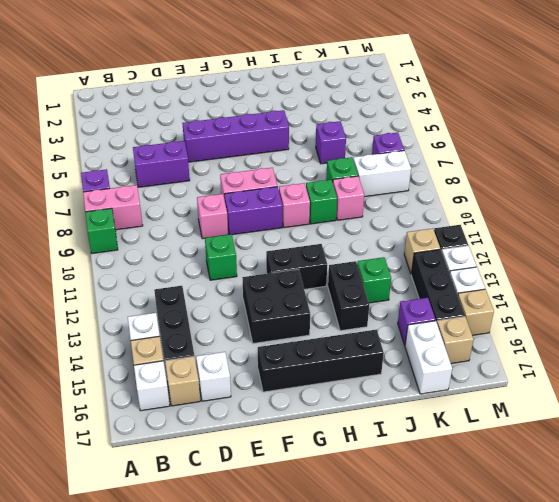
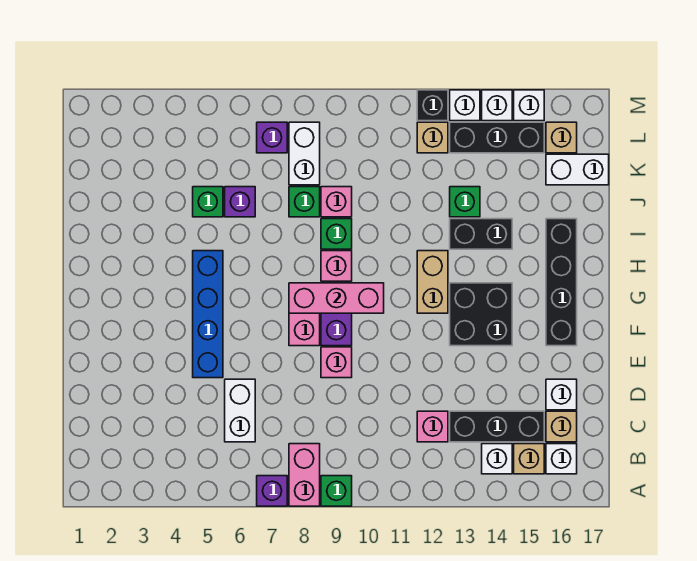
purple 1x2 brick [133,141,190,187] -> white 1x2 brick [225,379,255,442]
none -> pink 1x1 brick [417,411,448,442]
purple 1x4 brick [183,110,289,162] -> blue 1x4 brick [193,251,223,378]
green 1x1 brick [205,234,237,280] -> green 1x1 brick moved to [193,187,223,217]
none -> pink 1x3 brick [289,283,384,313]
black 1x2 brick [266,244,327,289] -> tan 1x2 brick [417,251,448,313]
purple 1x1 brick [398,298,436,345] -> none
tan 1x1 brick [458,289,494,335] -> white 1x1 brick [514,90,544,121]

